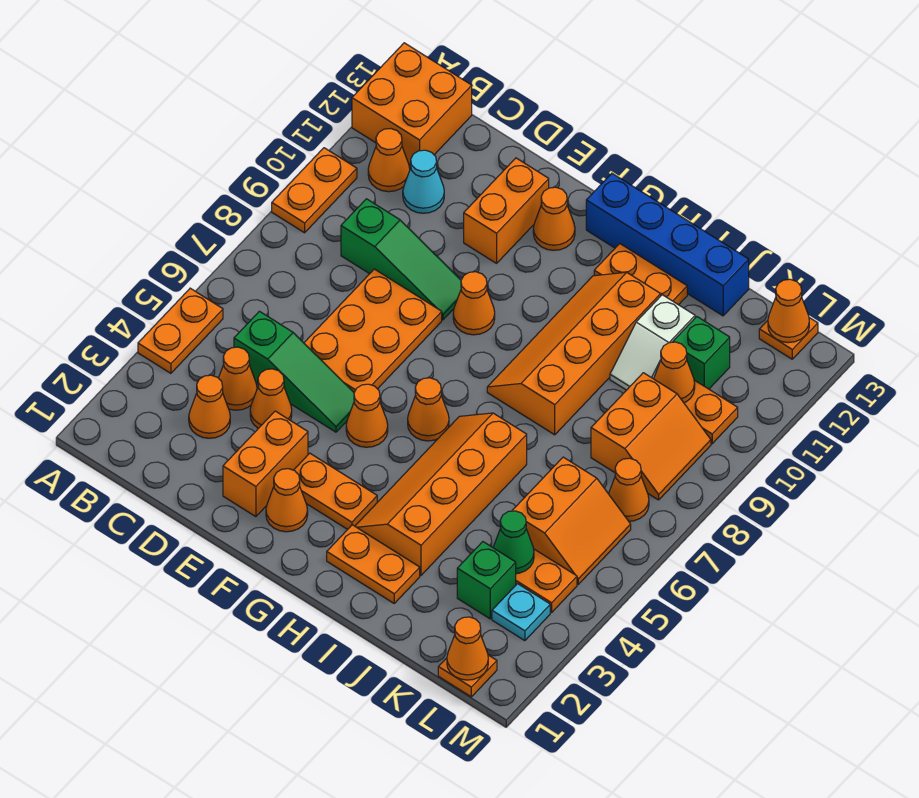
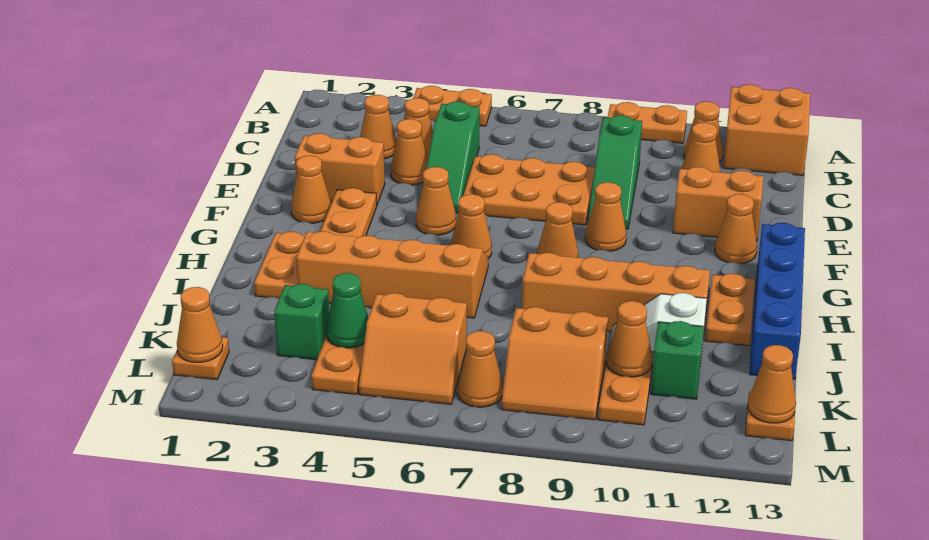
cyan 1x1 cone [403,150,444,213] -> orange 1x1 cone [682,122,720,172]
none -> orange 1x1 cone [537,202,578,258]
cyan 1x1 plate [492,584,550,641] -> none

